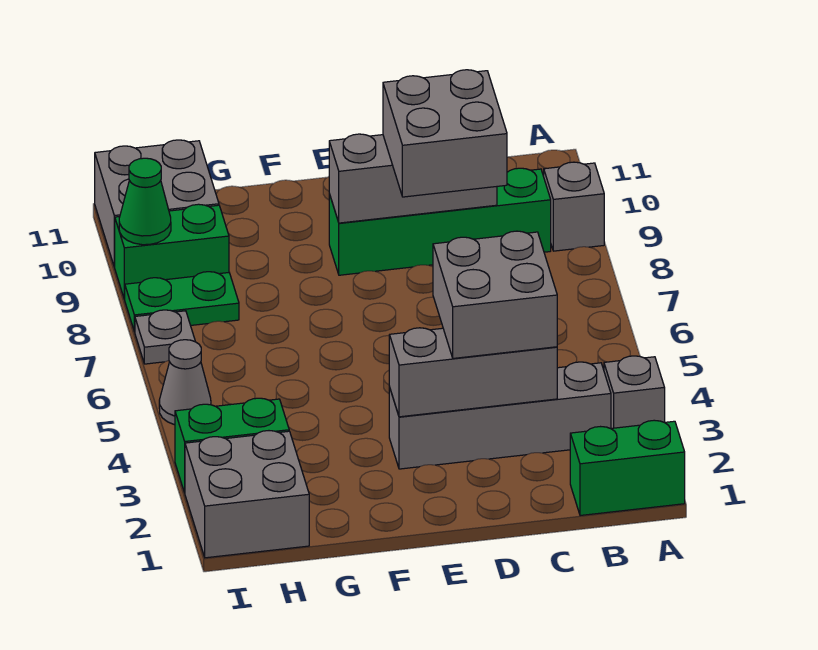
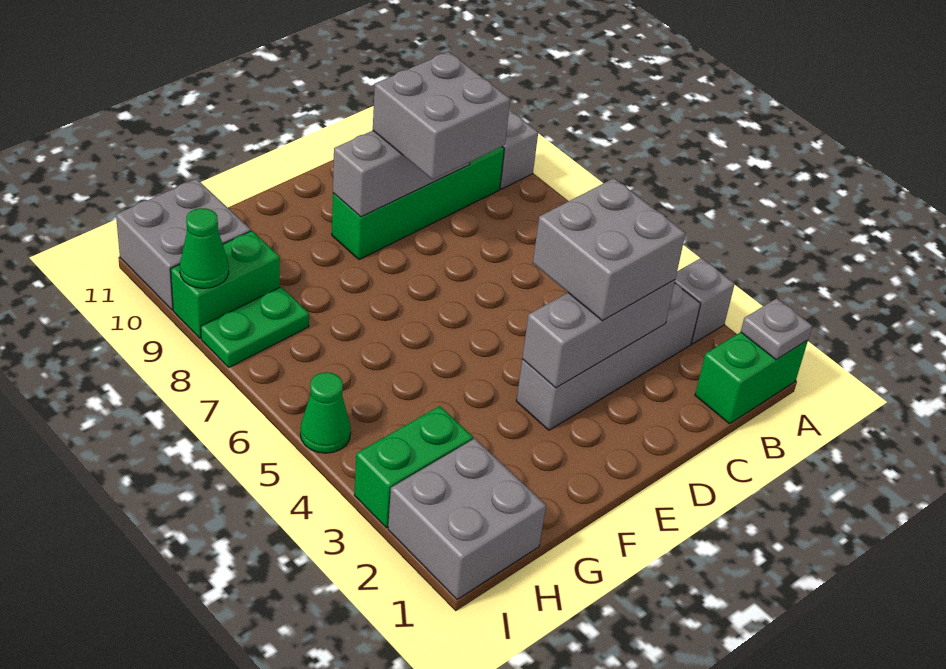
grey 1x1 cone [159,340,211,425] -> green 1x1 cone [300,372,351,453]
grey 1x1 plate [135,310,195,364] -> grey 1x1 plate moved to [741,298,812,360]

